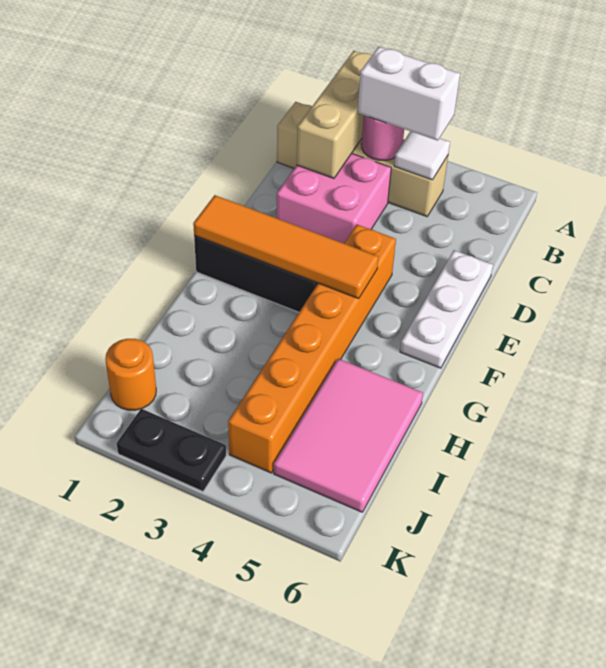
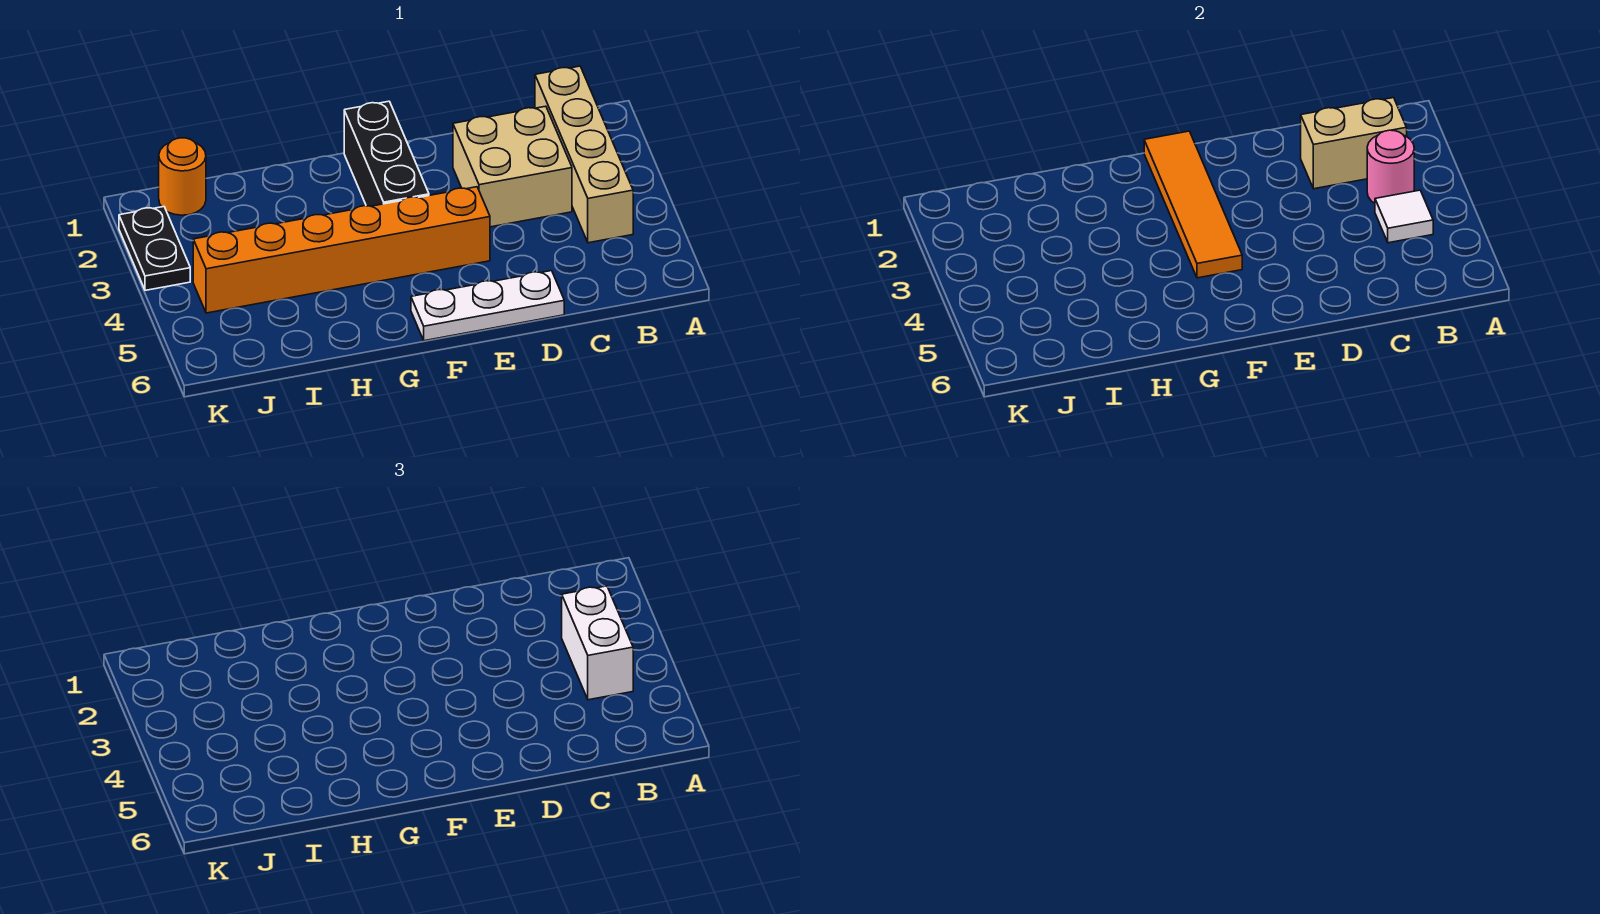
tan 1x3 brick [297,51,372,178] -> tan 1x2 brick [1301,98,1407,189]
pink 2x2 brick [276,153,391,243] -> tan 2x2 brick [453,106,572,227]
pink 2x3 tile [274,359,423,512] -> none

